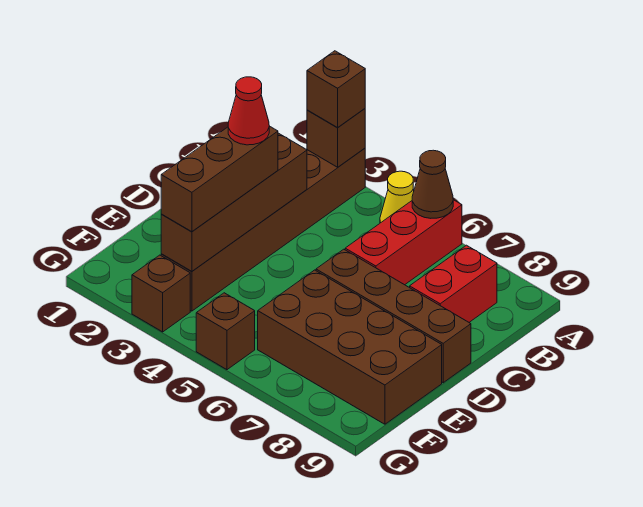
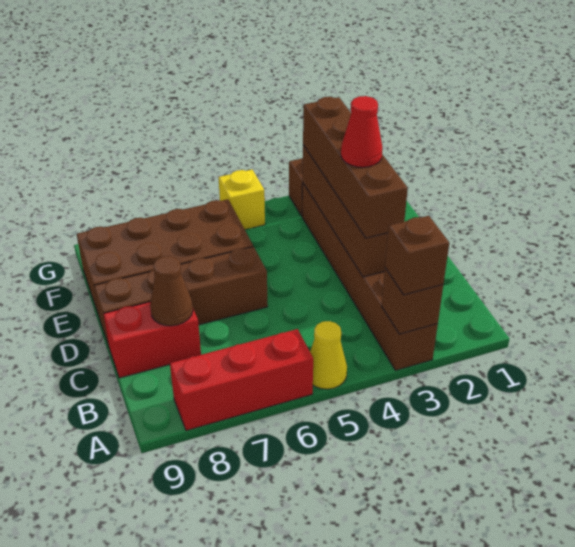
red 1x3 brick [345,200,462,285] -> red 1x3 brick turned to [170,329,313,431]
brown 1x1 cone [412,150,453,218] -> brown 1x1 cone moved to [150,256,193,326]
red 1x2 brick [410,245,497,322] -> red 1x2 brick turned to [103,302,201,378]
brown 1x3 brick [161,126,278,232] -> brown 1x4 brick [303,97,408,238]
brown 1x1 brick [196,293,255,370] -> yellow 1x1 brick [219,170,265,230]

